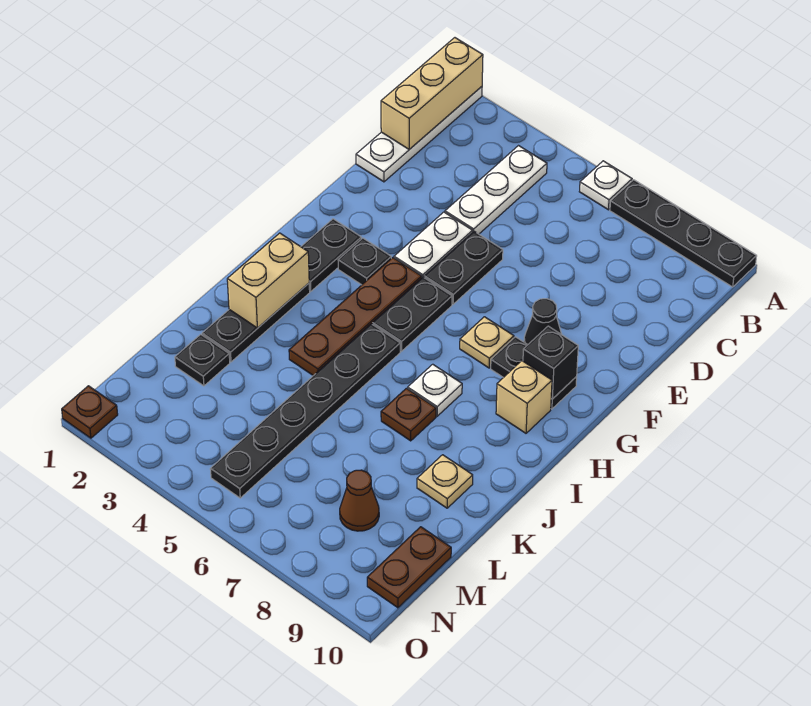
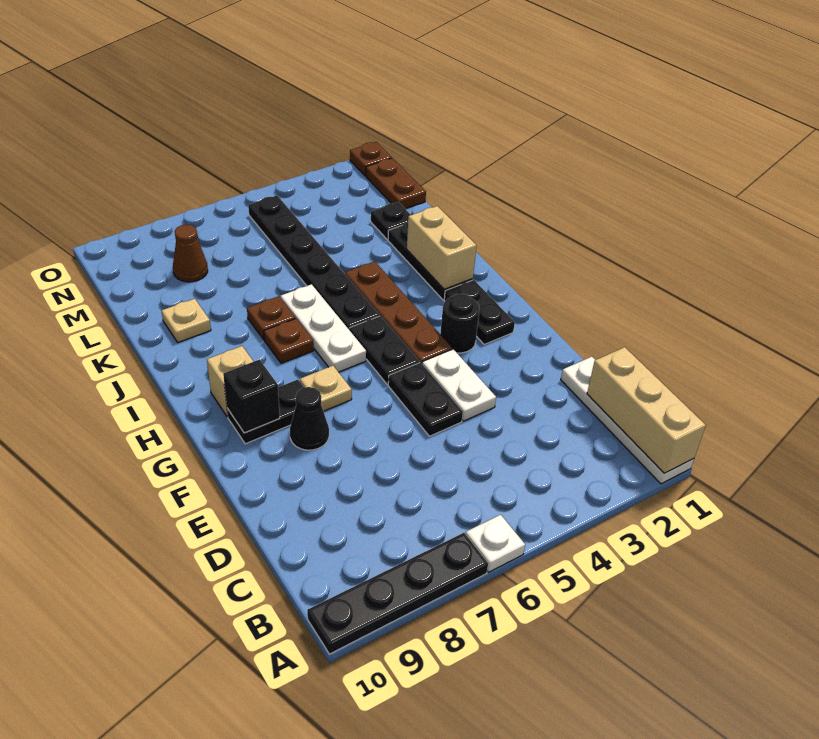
white 1x3 plate [445,146,547,234] -> white 1x3 plate moved to [281,284,366,372]
black 1x1 plate [338,238,391,285] -> black 1x1 round brick [440,294,479,353]
white 1x1 plate [408,364,462,416] -> brown 1x1 plate [264,318,314,363]
brown 1x2 plate [367,527,451,608] -> brown 1x2 plate moved to [366,158,426,209]

